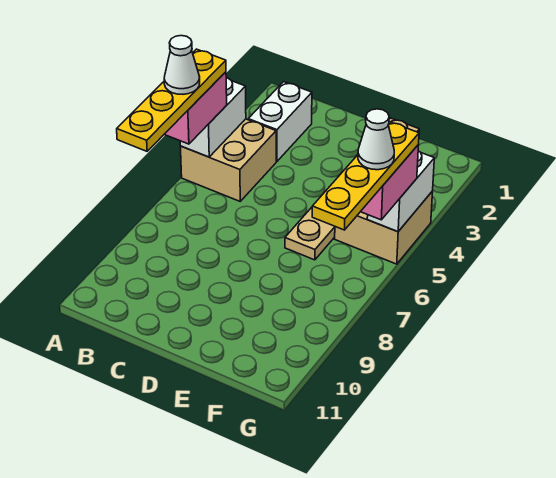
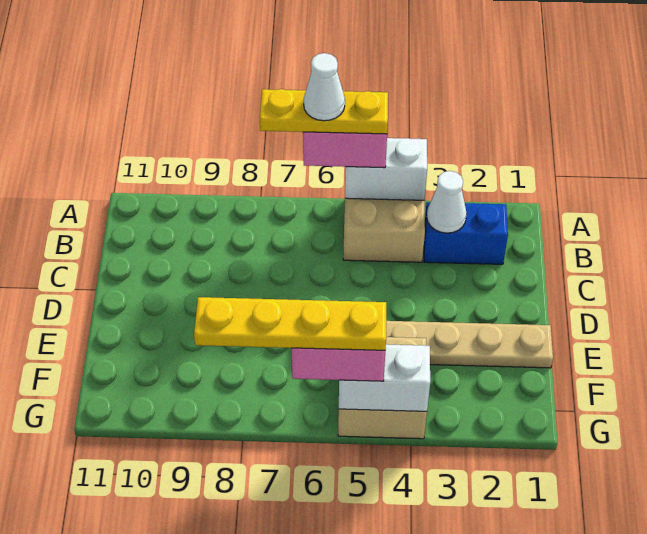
yellow 1x4 plate [117,49,226,151] -> yellow 1x3 plate [260,89,388,134]
white 1x2 brick [248,82,312,161] -> blue 1x2 brick [424,202,508,264]
white 1x1 cone [358,109,394,170] -> white 1x1 cone moved to [427,171,467,233]

